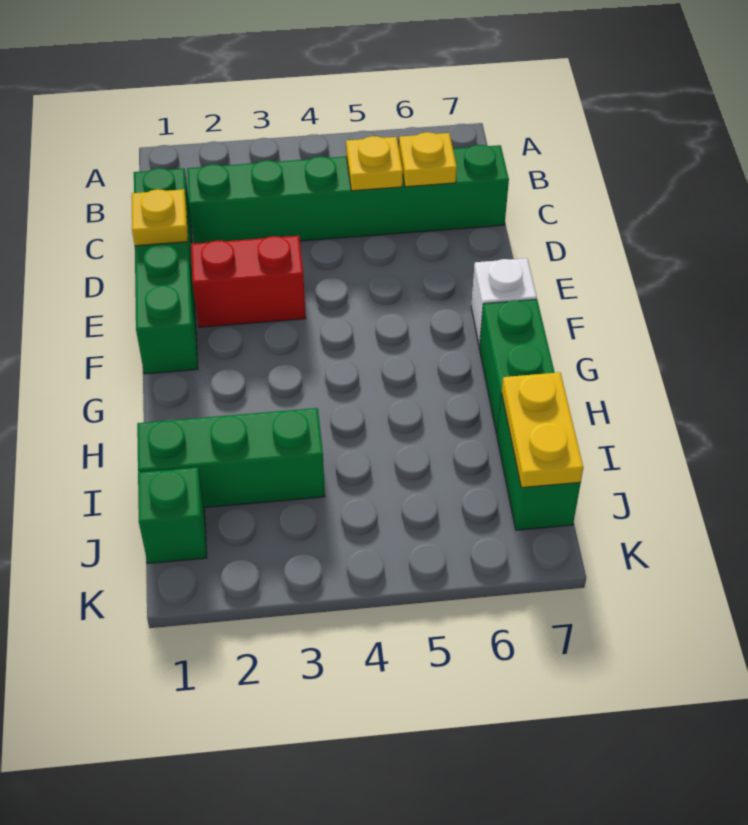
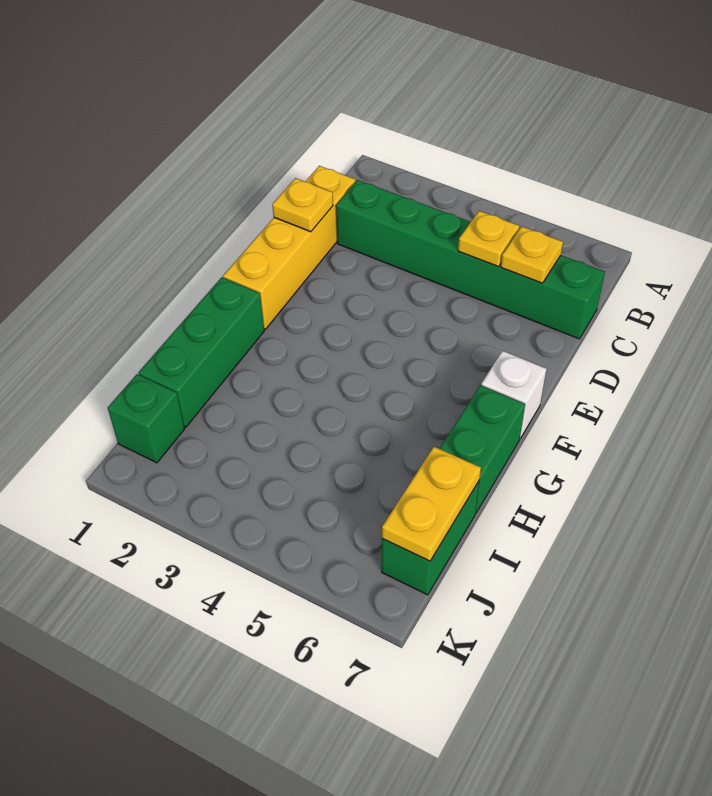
green 1x4 brick [134,168,198,374] -> yellow 1x4 brick [223,166,356,329]
red 1x2 brick [191,236,306,327] -> none
green 1x3 brick [137,408,325,508] -> green 1x3 brick turned to [138,277,264,427]

